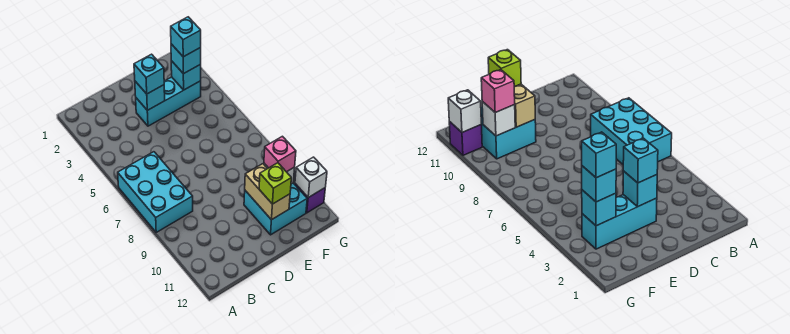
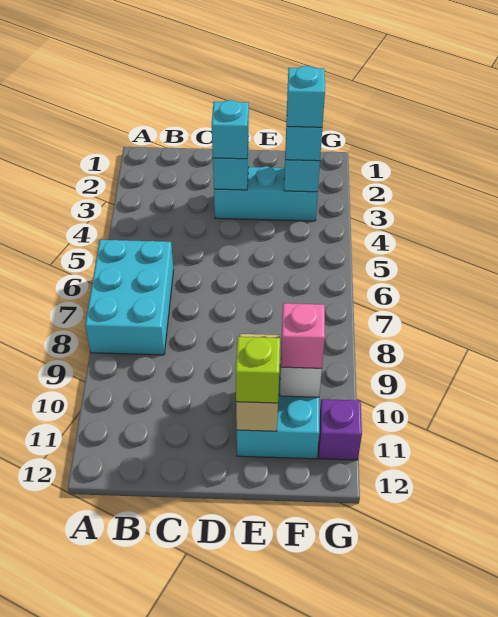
white 1x1 brick [295,157,327,198] -> none

